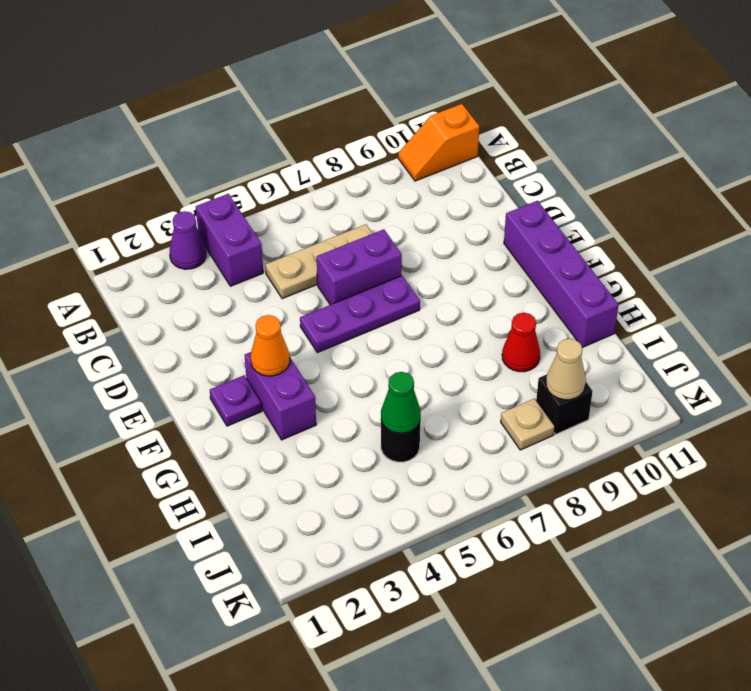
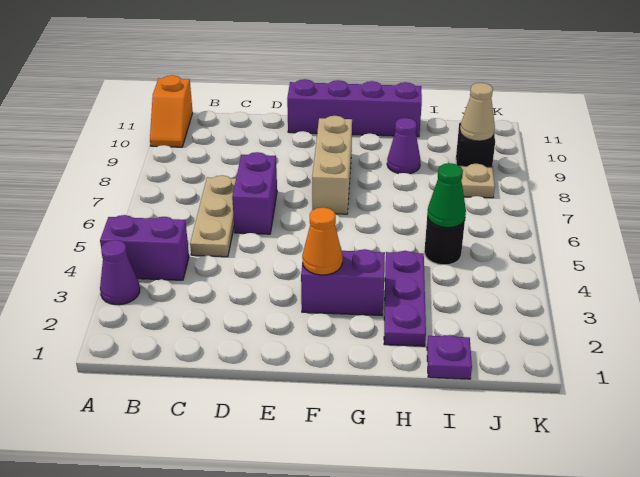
purple 1x3 plate [300,276,420,353] -> purple 1x3 plate moved to [384,251,426,346]
purple 1x1 plate [210,375,262,426] -> purple 1x1 plate moved to [427,335,472,379]
none -> tan 1x3 brick [312,116,352,214]
red 1x1 cone [502,313,540,372] -> purple 1x1 cone [387,118,421,174]

